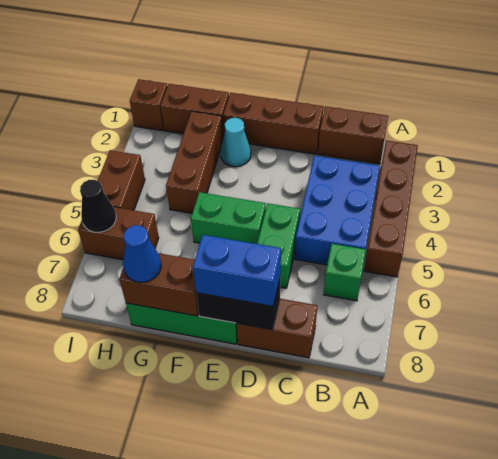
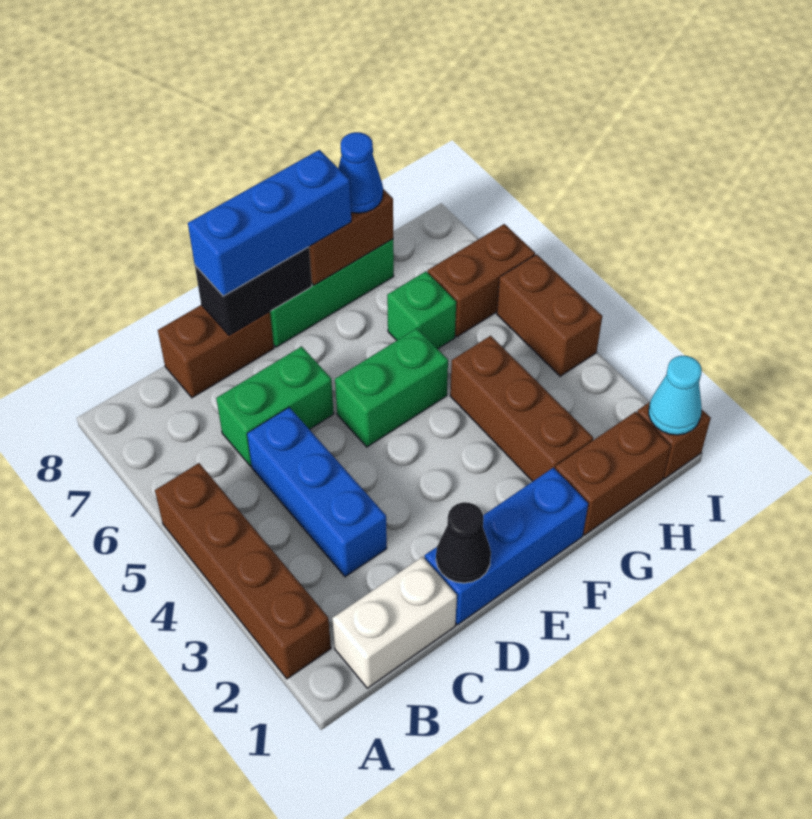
brown 1x2 brick [318,106,388,164] -> white 1x2 brick [332,557,457,688]
blue 2x3 brick [295,156,380,265] -> blue 1x3 brick [247,407,387,577]
green 1x1 brick [324,244,366,301] -> green 1x1 brick moved to [387,271,456,349]
brown 1x3 brick [223,93,323,154] -> blue 1x3 brick [425,467,588,625]
green 1x2 brick [257,203,300,288] -> green 1x2 brick turned to [216,346,334,466]
blue 1x2 brick [193,235,281,306] -> blue 1x3 brick [188,150,351,296]
cyan 1x1 cone [220,118,251,167] -> cyan 1x1 cone moved to [649,356,702,435]
black 1x1 cone [80,180,116,232] -> black 1x1 cone moved to [436,502,491,583]

